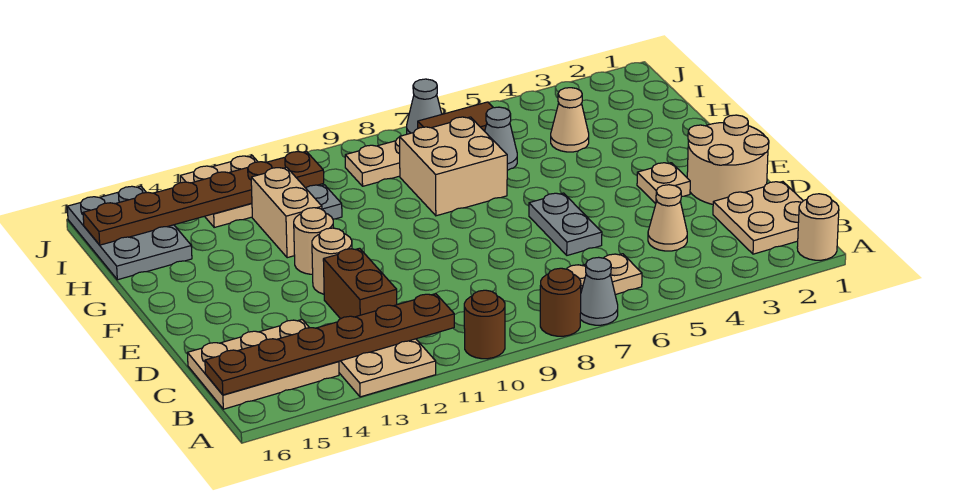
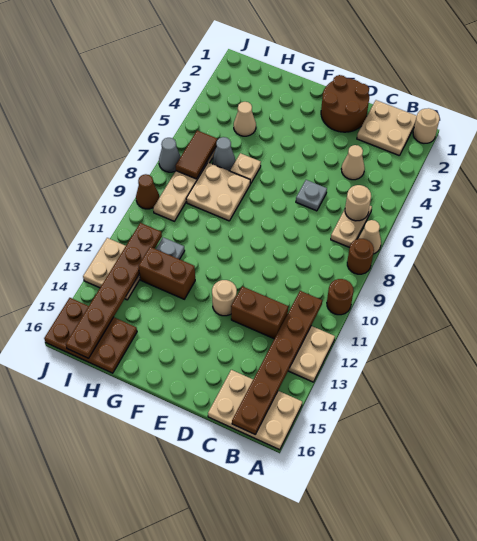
grey 1x1 cone [580,257,618,325] -> tan 1x1 cone [358,220,381,254]
tan 2x3 plate [187,320,339,409] -> tan 2x3 plate turned to [208,370,302,450]
tan 2x2 round brick [687,115,769,204] -> brown 2x2 round brick [321,75,369,132]
grey 1x2 plate [529,193,602,255] -> grey 1x1 plate [296,180,327,211]
tan 1x1 plate [637,163,690,204] -> tan 1x1 plate moved to [230,153,261,184]
tan 1x1 round brick [294,208,334,274] -> tan 1x1 round brick moved to [345,185,371,221]
tan 2x2 brick [400,117,507,216] -> tan 2x2 plate [186,163,250,221]
tan 1x2 brick [251,167,322,258] -> brown 1x2 brick [139,247,195,299]
grey 2x3 plate [67,186,192,280] -> brown 2x3 plate [44,298,137,373]
none -> brown 1x1 cone [136,174,159,209]

